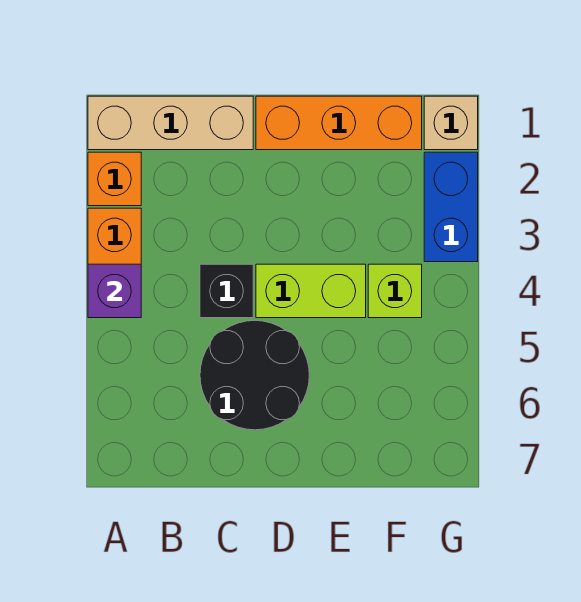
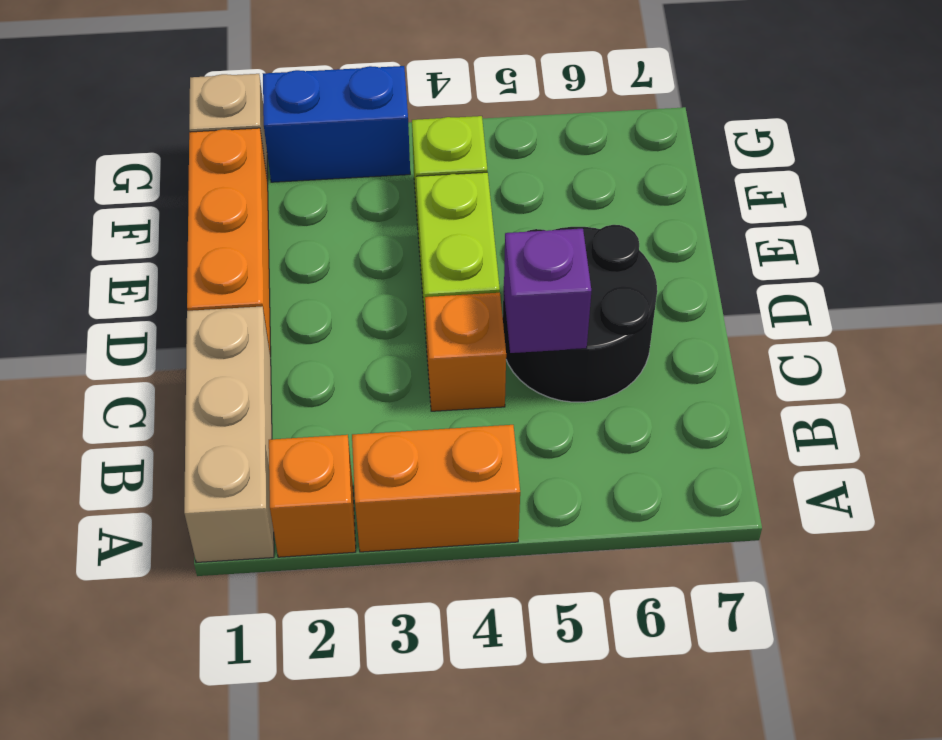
purple 1x1 brick [88,264,141,318] -> purple 1x1 brick moved to [504,229,591,353]
black 1x1 brick [200,264,253,318] -> orange 1x1 brick [425,293,506,411]

